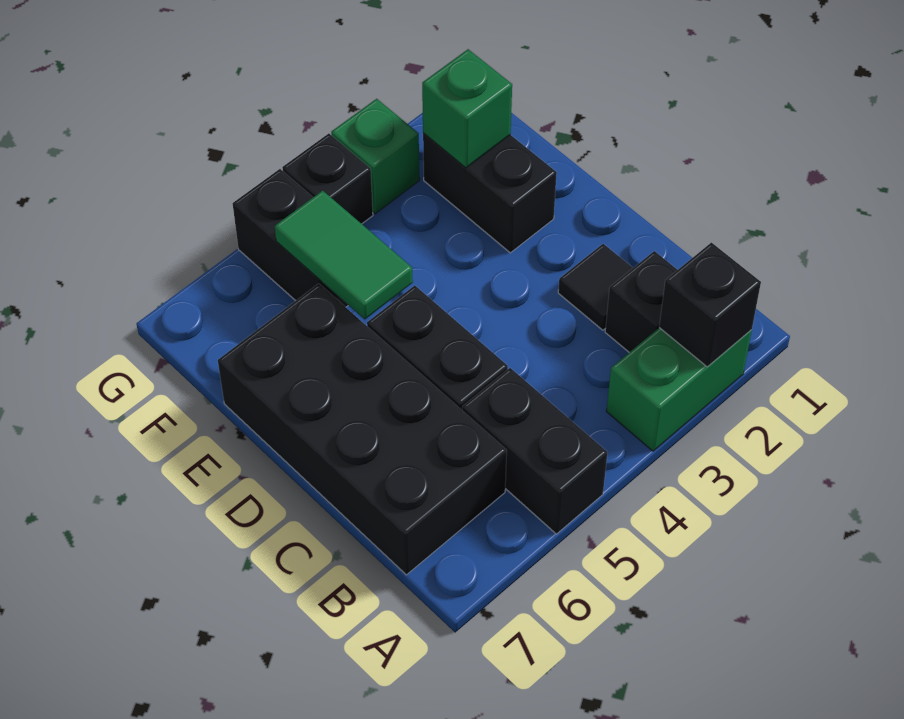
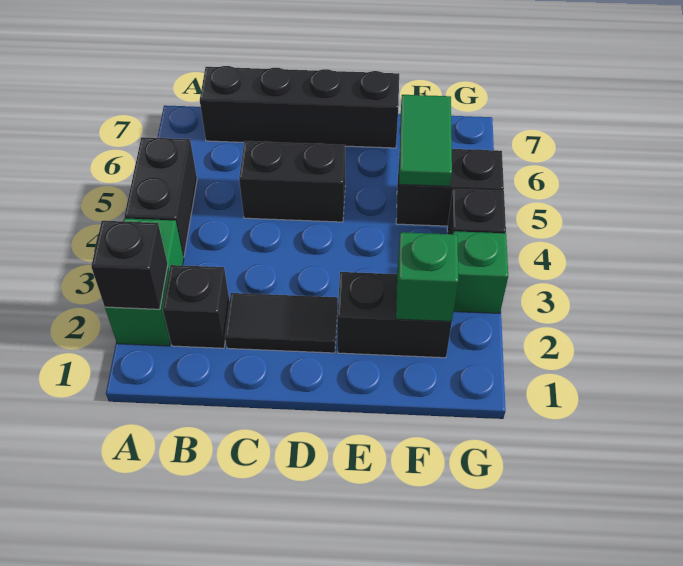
black 1x2 brick [462,368,608,534] -> black 1x2 brick turned to [124,137,197,257]
black 2x4 brick [218,284,507,575] -> black 1x4 brick [200,66,399,148]
black 1x1 tile [558,244,633,330] -> black 1x2 tile [225,293,338,353]
green 1x2 tile [275,191,413,319] -> green 1x2 tile turned to [399,95,452,186]

